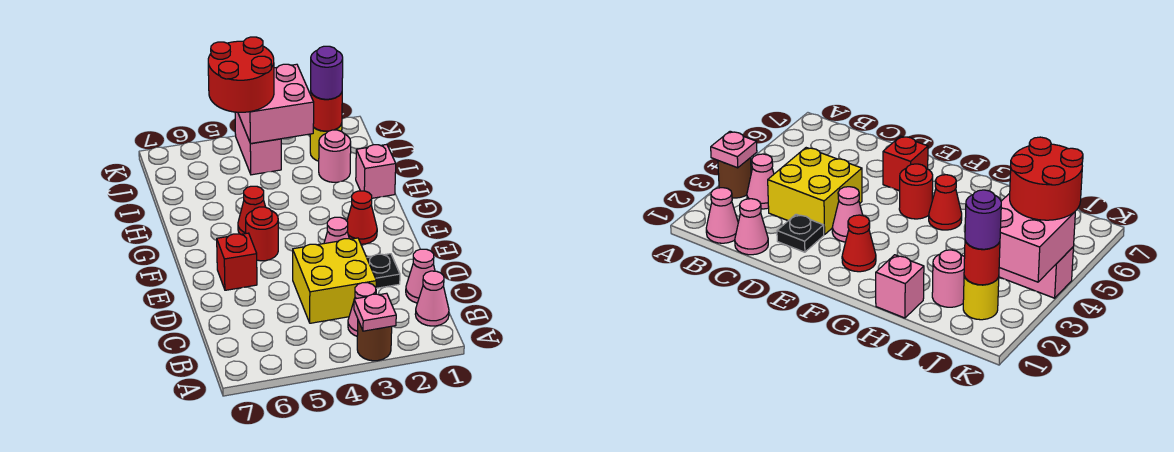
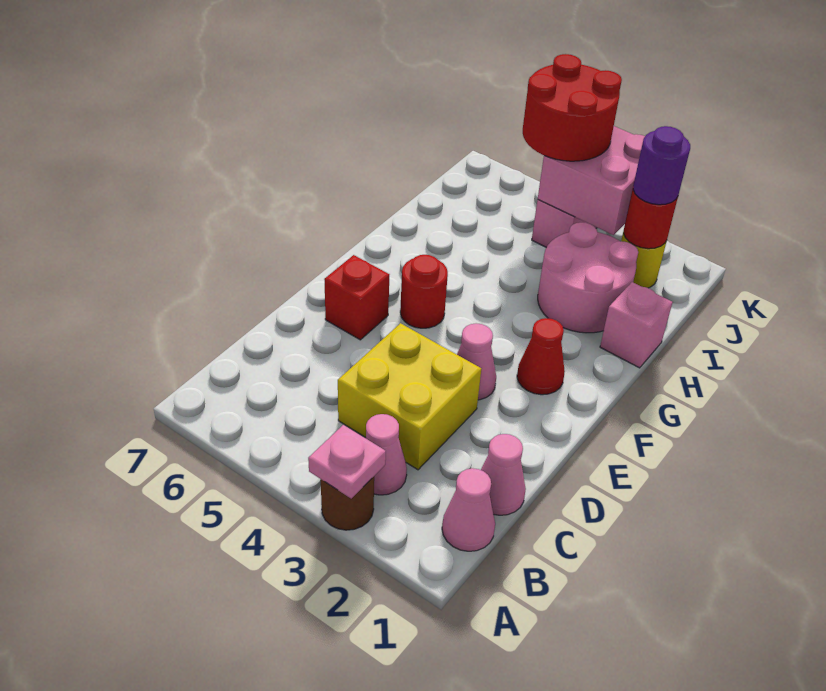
black 1x1 plate [367,254,400,288] -> none
red 1x1 cone [238,186,265,234] -> none
pink 1x1 round brick [319,130,351,182] -> pink 2x2 round brick [538,222,638,333]

